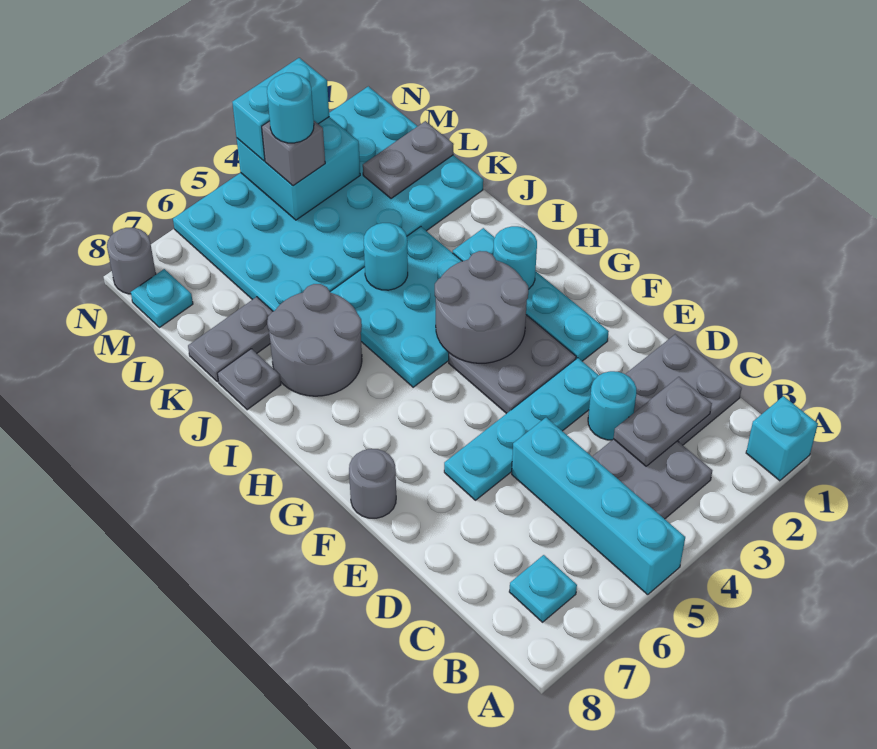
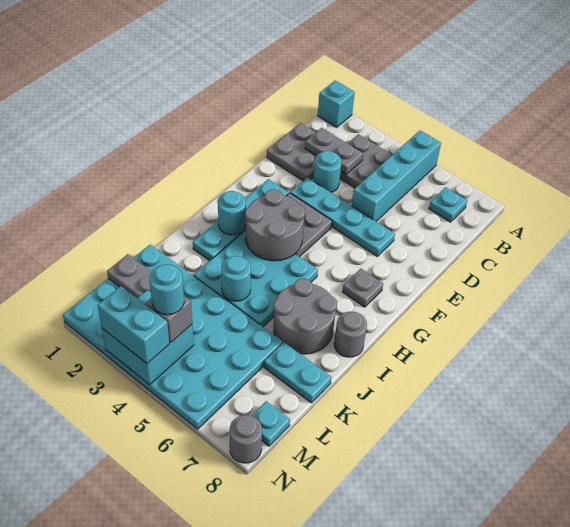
grey 1x1 round brick [349,449,396,518] -> grey 1x1 round brick moved to [334,312,367,357]
grey 1x1 plate [217,349,281,410] -> grey 1x1 plate moved to [342,269,383,307]
grey 1x2 plate [188,297,273,382] -> cyan 1x2 plate [264,343,331,403]

